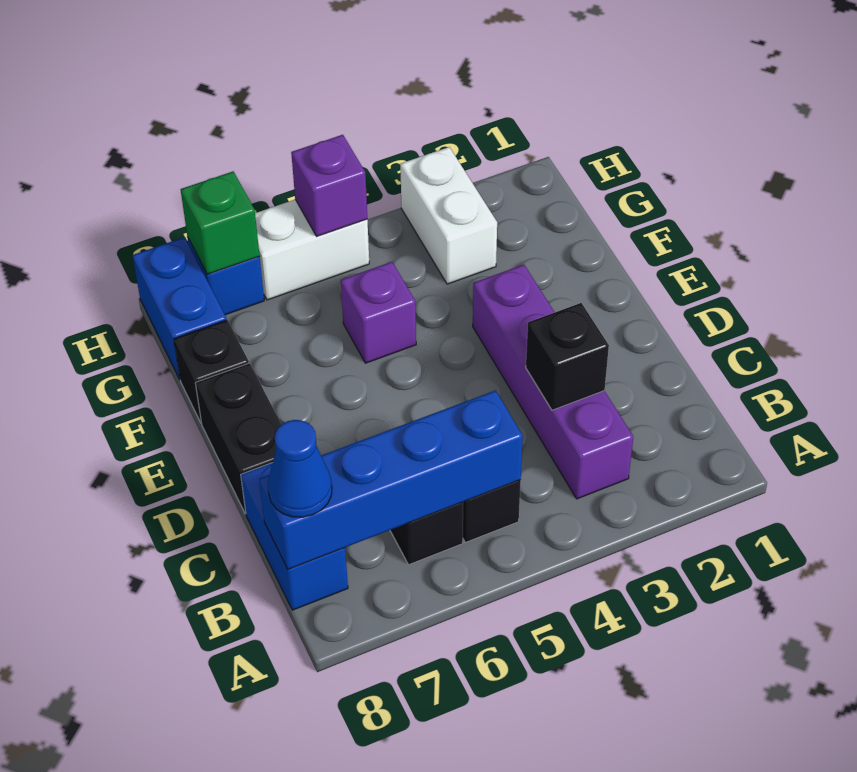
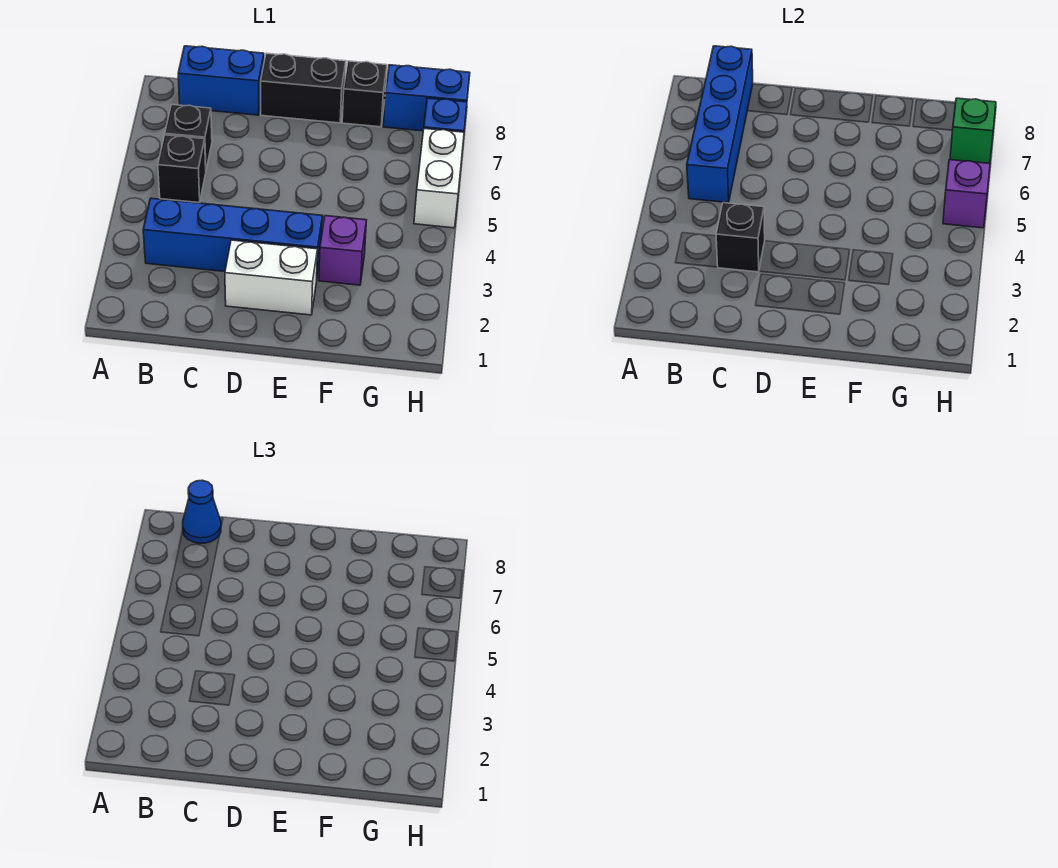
purple 1x4 brick [473,265,633,499] -> blue 1x4 brick [143,198,323,276]
purple 1x1 brick [341,262,416,363] -> purple 1x1 brick moved to [319,216,366,285]
white 1x2 brick [400,147,497,284] -> white 1x2 brick moved to [225,240,317,315]

